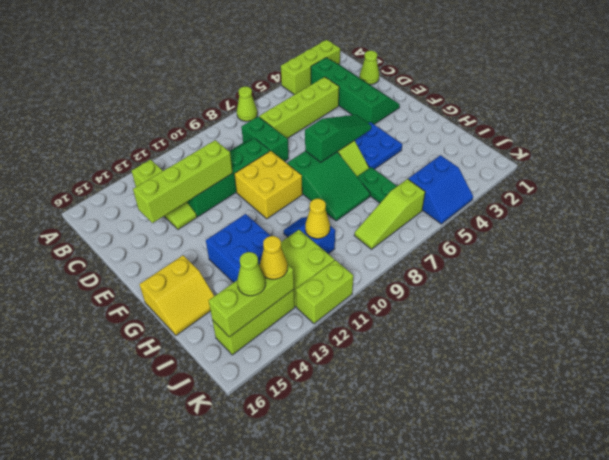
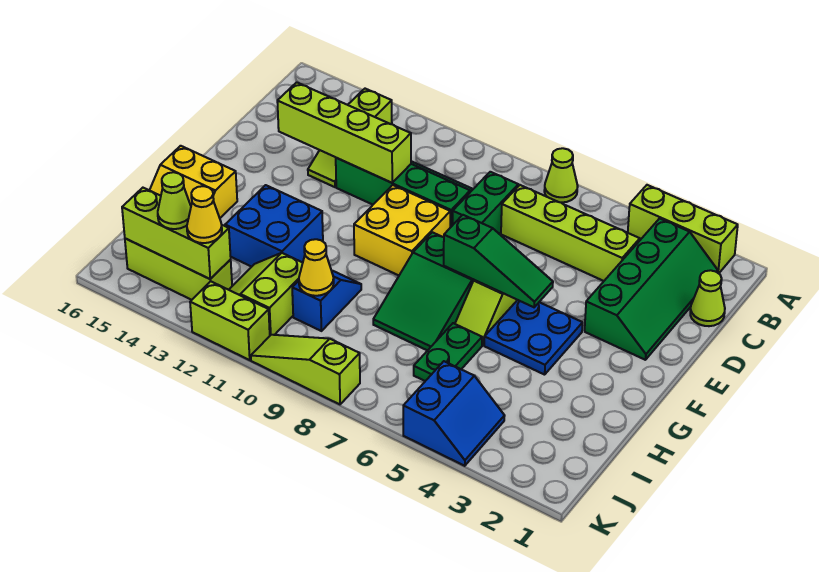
blue 2x2 slope [408,155,473,224] -> blue 2x2 slope turned to [403,361,504,466]
lime 1x3 slope [354,179,425,249] -> lime 1x3 slope moved to [251,335,360,404]

